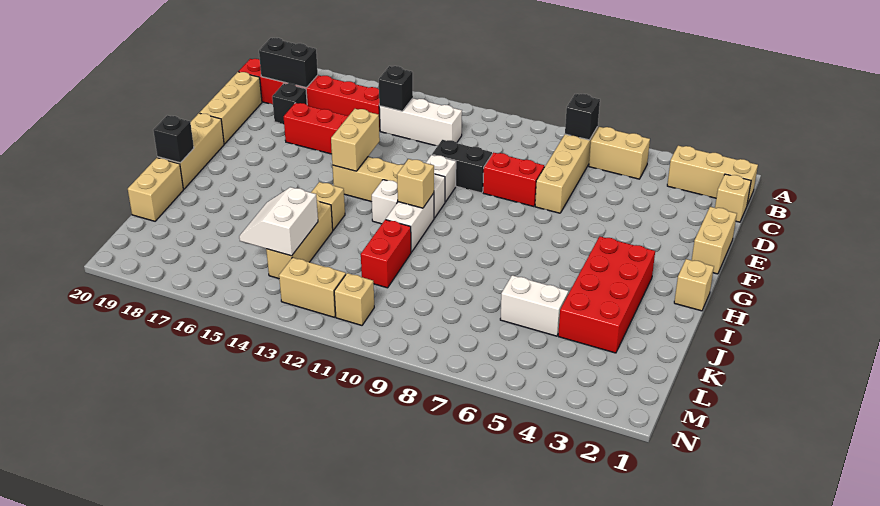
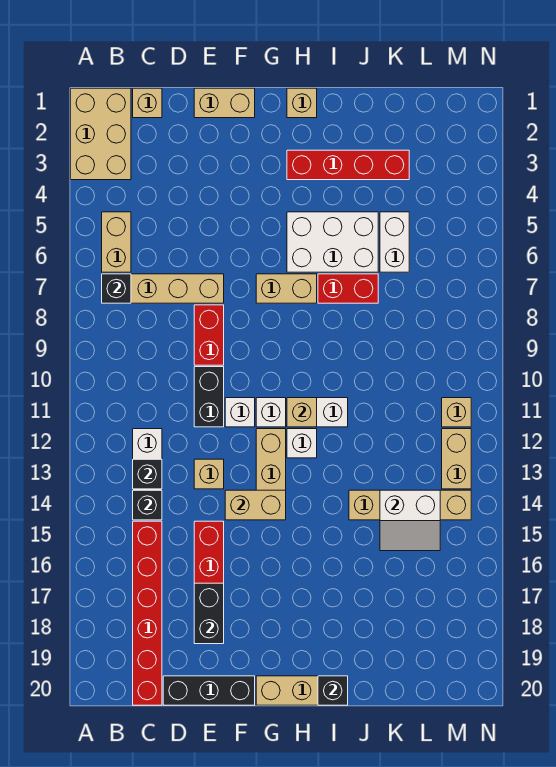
tan 1x3 brick [667,146,758,205] -> tan 2x3 brick [71,88,131,180]
black 1x2 brick [259,38,318,88] -> black 1x2 brick moved to [194,583,224,644]
black 1x1 brick [272,83,307,124] -> black 1x1 brick moved to [133,459,162,489]
tan 1x3 brick [200,72,262,144] -> black 1x3 brick [163,676,255,705]
red 2x4 brick [558,236,655,353] -> red 1x4 brick [287,150,409,180]
none -> white 2x3 brick [287,212,378,272]
tan 1x1 brick [311,182,345,230] -> tan 1x1 brick moved to [194,459,224,489]
red 1x2 brick [361,220,411,288] -> red 1x2 brick moved to [318,274,378,303]
tan 1x3 brick [266,200,333,279] -> tan 1x4 brick [349,490,471,520]
tan 1x2 brick [128,158,183,221] -> tan 1x2 brick moved to [256,274,317,303]

